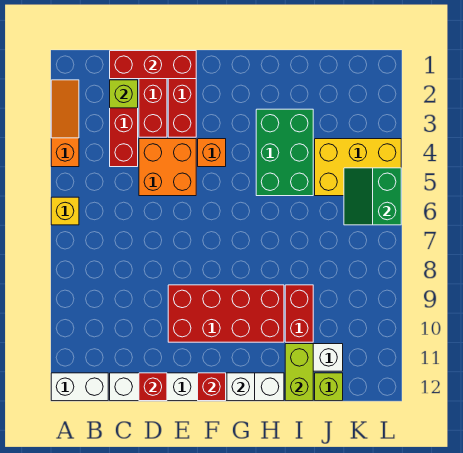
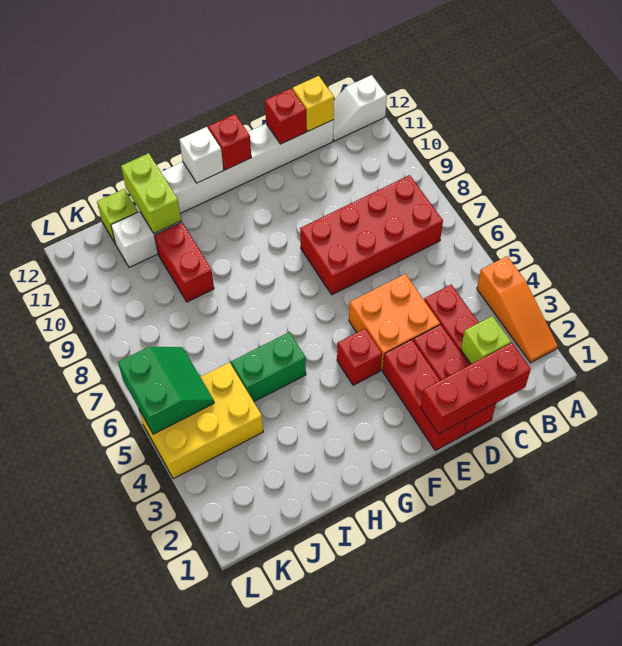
yellow 1x1 brick [51,197,79,225] -> yellow 1x1 brick moved to [293,76,334,131]
white 1x2 brick [51,373,108,401] -> white 1x2 slope [333,75,387,141]
red 2x4 brick [168,285,284,342] -> red 2x4 brick moved to [300,175,443,295]
orange 1x1 brick [198,139,226,167] -> red 1x1 brick [337,329,382,385]
green 2x3 brick [256,109,313,196] -> green 1x2 brick [231,332,306,402]

